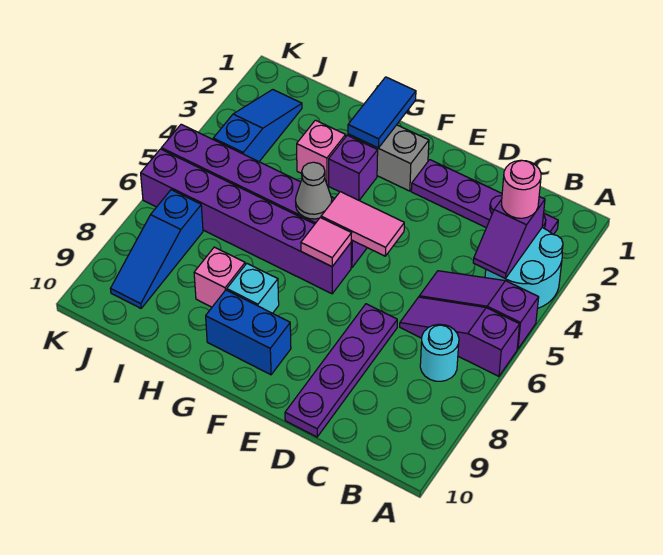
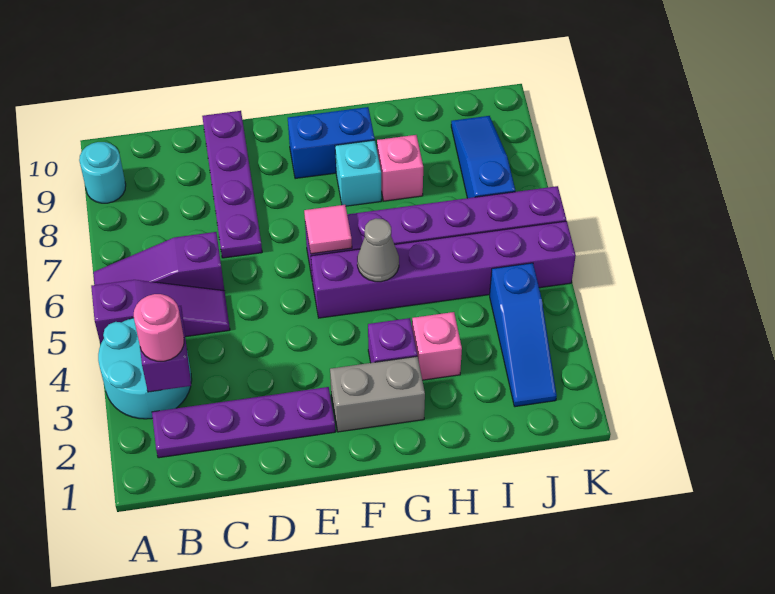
purple 1x3 slope [400,297,520,376] -> purple 1x3 slope turned to [93,232,224,291]
cyan 1x1 round brick [420,324,459,381] -> cyan 1x1 round brick moved to [79,142,126,203]
pink 1x2 tile [321,192,404,256] -> none
blue 1x2 tile [348,77,416,148] -> none

